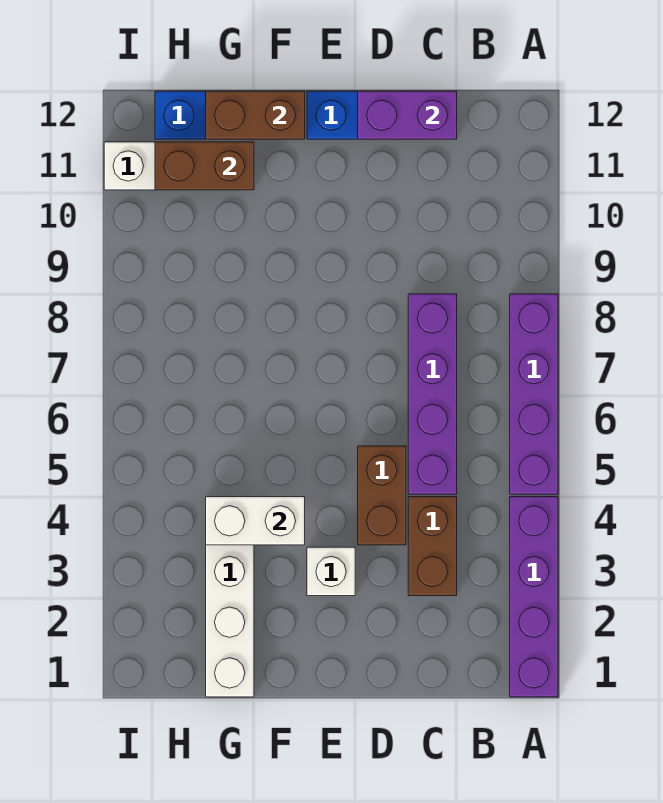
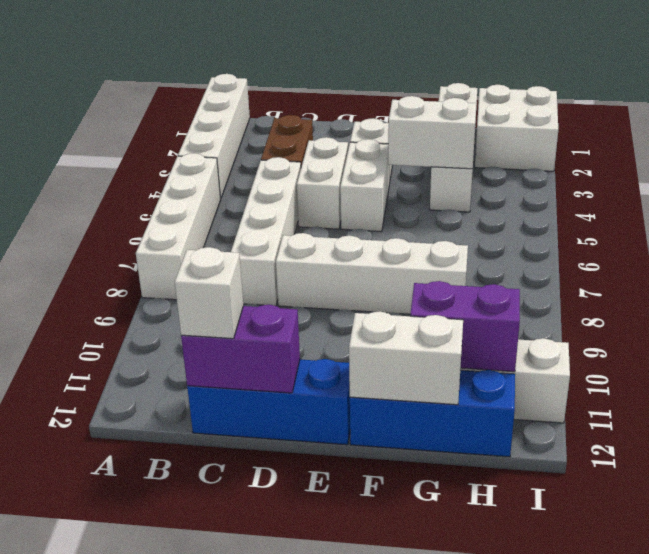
purple 1x4 brick [510,497,558,697] -> white 1x4 brick [178,74,250,199]
purple 1x4 brick [510,294,558,494] -> white 1x4 brick [136,153,221,300]
purple 1x4 brick [408,294,457,494] -> white 1x4 brick [231,157,301,306]
none -> white 1x1 brick [175,247,243,339]
brown 1x2 brick [358,446,406,545] -> white 1x2 brick [297,137,348,229]
none -> white 1x4 brick [276,233,468,314]
none -> white 1x2 brick [340,139,389,232]
brown 1x2 brick [206,91,305,139] -> white 1x2 brick [349,311,463,405]
brown 1x2 brick [155,142,254,190] -> purple 1x2 brick [410,281,520,372]
none -> white 2x2 brick [475,85,558,171]

